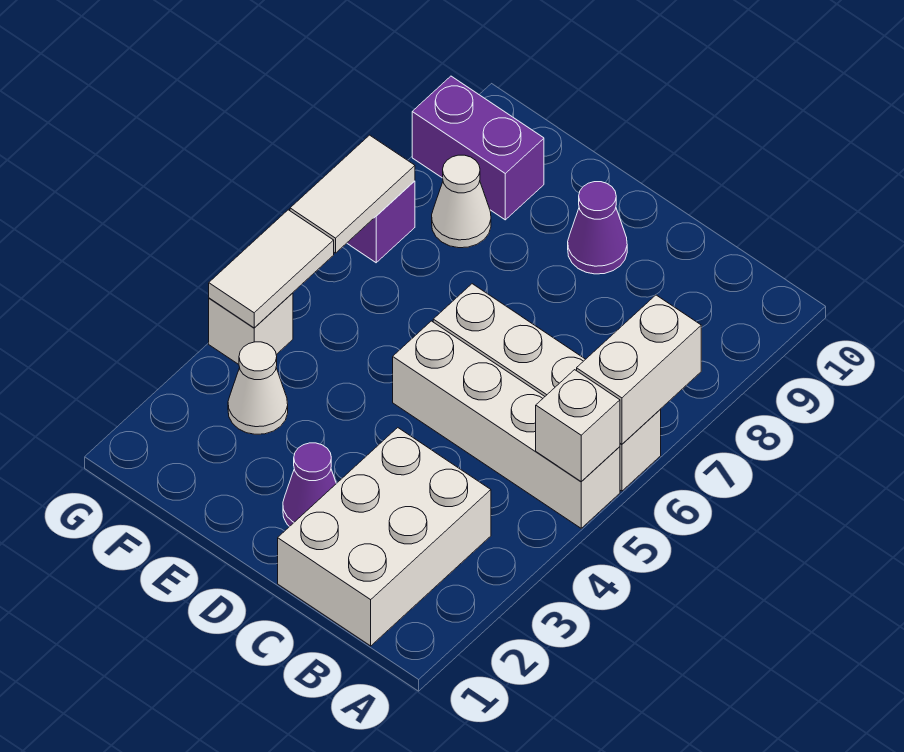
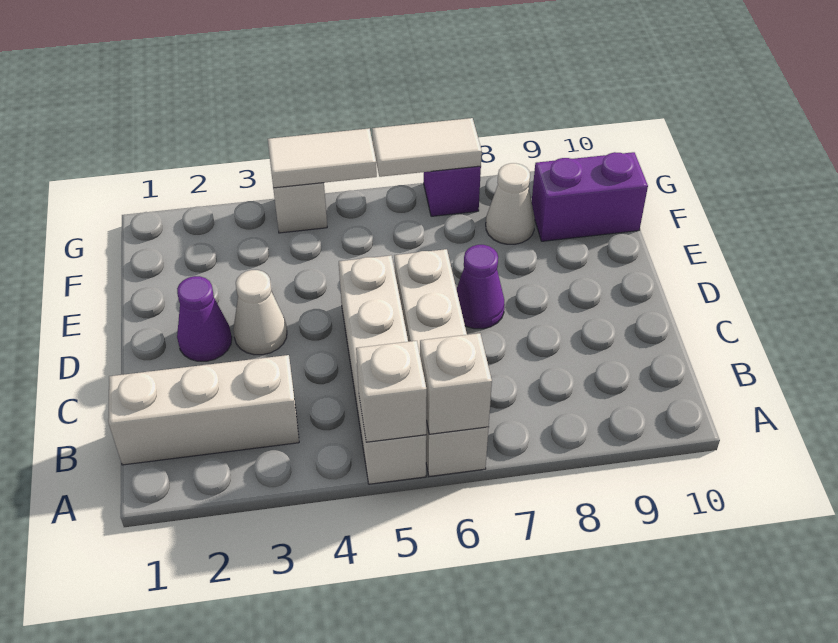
white 1x2 brick [577,295,701,444] -> white 1x1 brick [420,333,492,434]
white 2x3 brick [278,428,491,646] -> white 1x3 brick [108,355,299,465]
purple 1x1 cone [568,182,627,274] -> purple 1x1 cone moved to [456,245,505,329]
white 1x1 cone [228,342,288,434] -> white 1x1 cone moved to [233,270,287,355]
purple 1x2 brick [412,76,544,220] -> purple 1x2 brick turned to [532,152,648,241]

